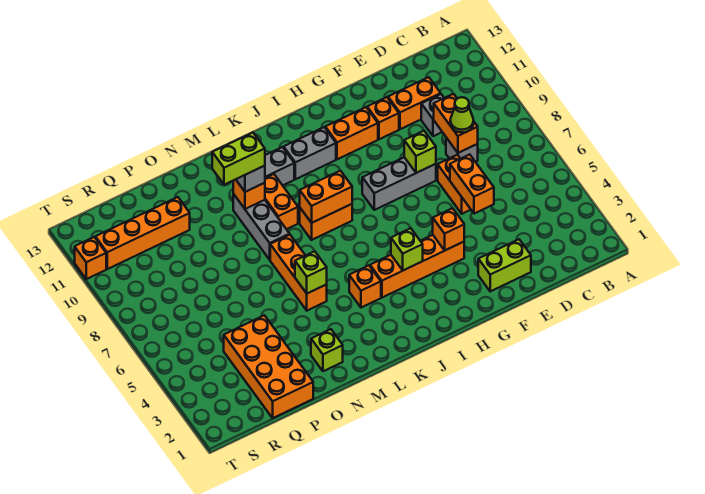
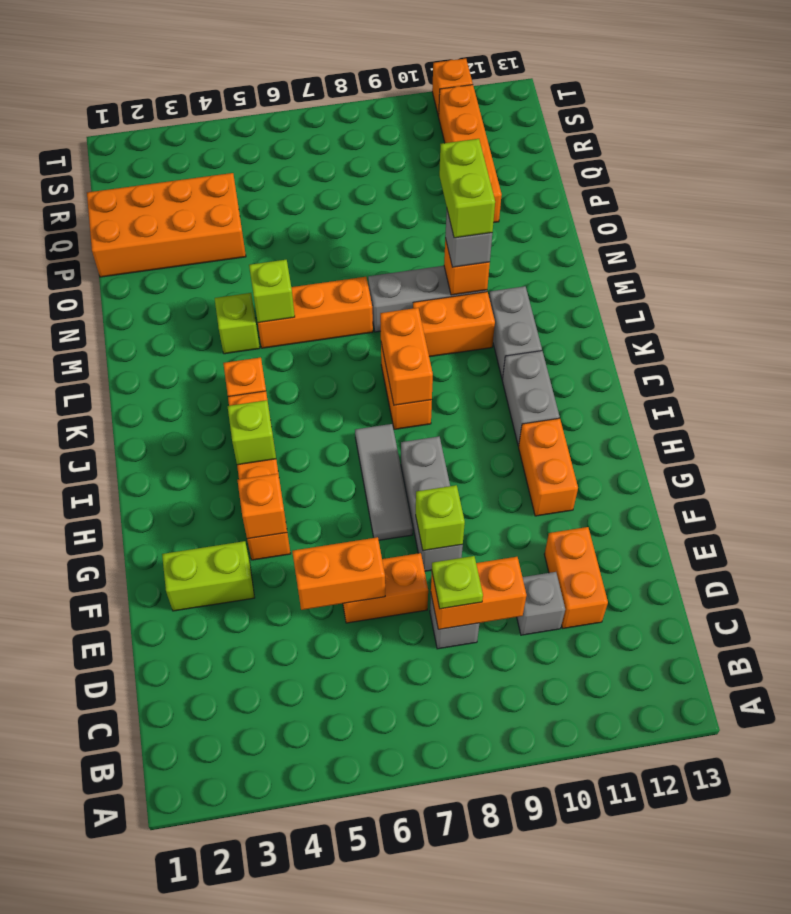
lime 1x1 cone [450,97,473,132] -> lime 1x1 plate [432,556,483,609]
lime 1x2 brick [478,239,531,291] -> lime 1x2 brick turned to [162,541,255,611]
orange 1x1 brick [367,97,399,139] -> none
none -> grey 1x3 tile [355,424,413,540]
lime 1x1 brick [311,329,343,371] -> lime 1x1 brick moved to [215,293,260,354]

